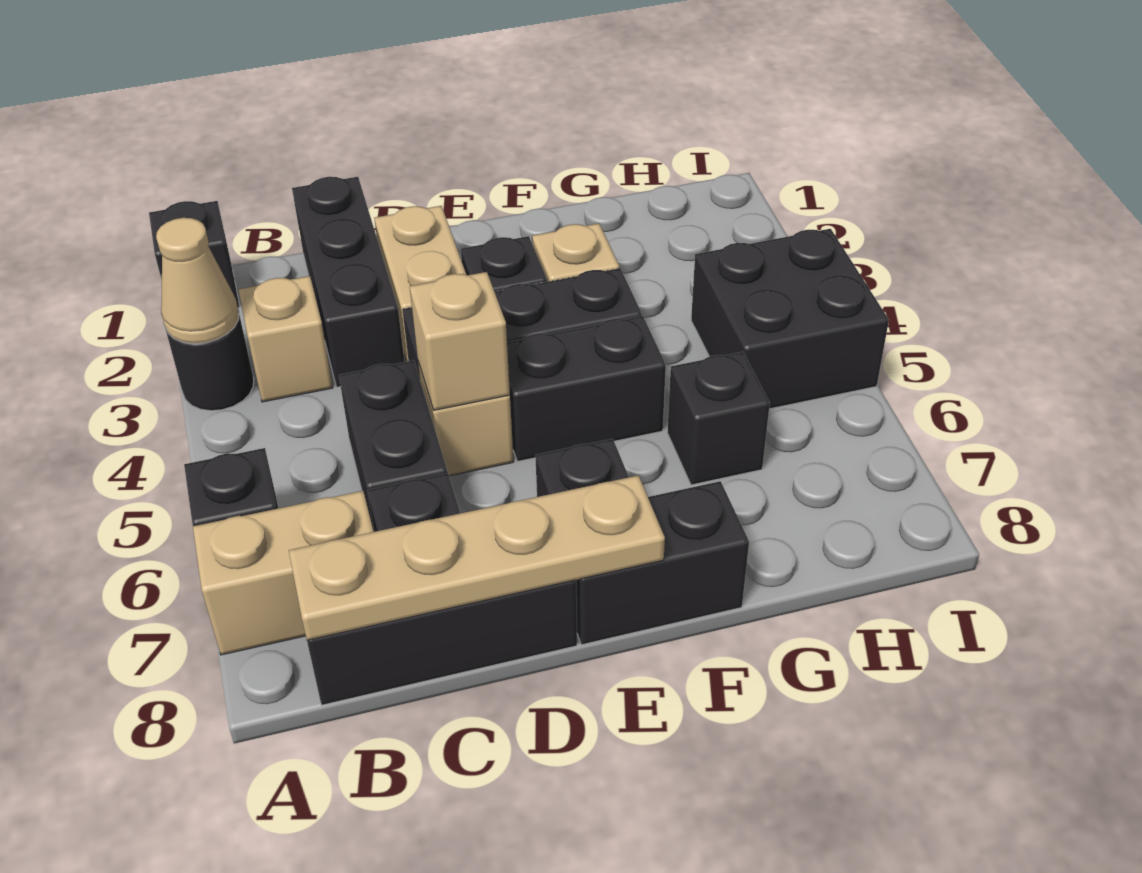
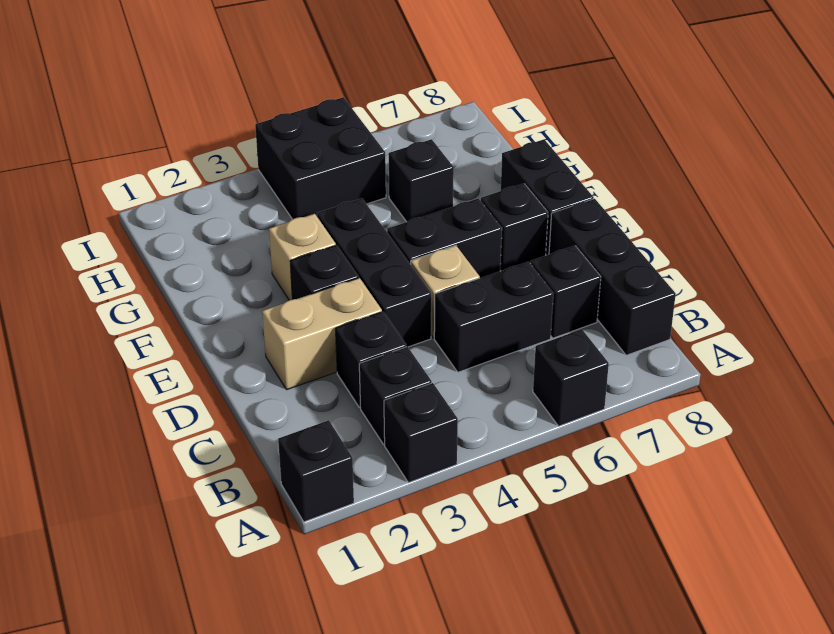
black 1x1 round brick [165,315,254,411] -> black 1x1 brick [384,383,458,483]
tan 1x1 cone [156,218,239,344] -> none
tan 1x2 brick [193,491,374,655] -> none
tan 1x1 brick [238,276,333,402] -> black 1x1 brick [359,347,432,445]
tan 1x4 plate [289,475,665,640] -> none
black 1x3 brick [292,177,405,387] -> black 1x1 brick [336,312,406,408]
tan 1x1 brick [410,272,510,410] -> none
black 1x2 brick [507,316,666,461] -> black 1x2 brick turned to [387,198,502,278]

